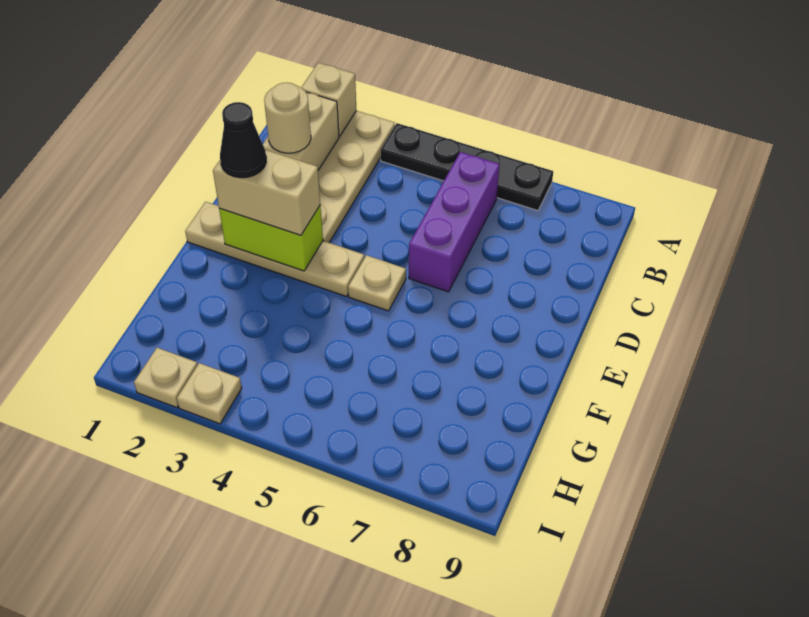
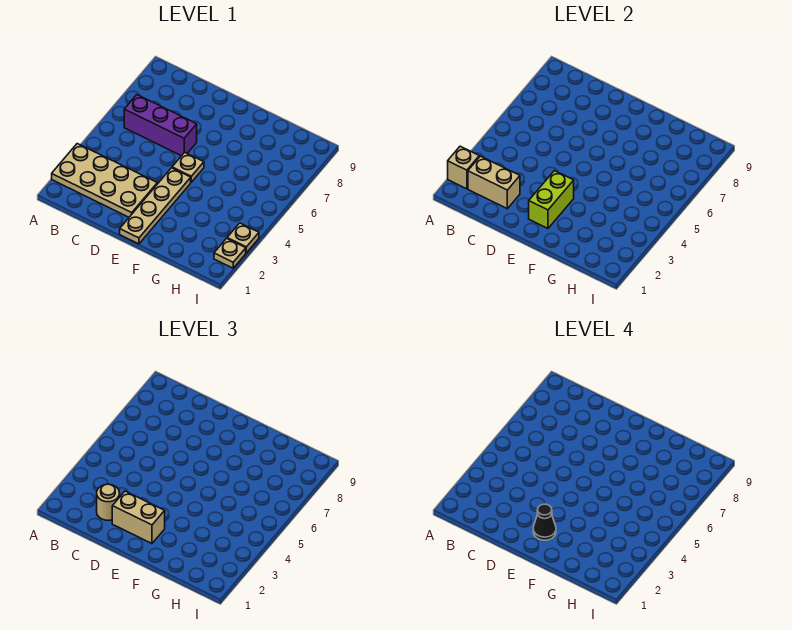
black 1x4 plate [380,123,553,210] -> none
tan 1x2 brick [213,150,320,236] -> tan 1x2 brick turned to [112,491,165,543]

